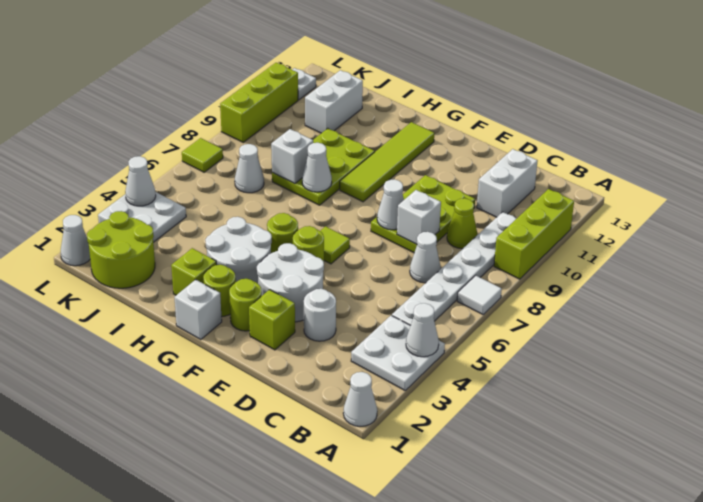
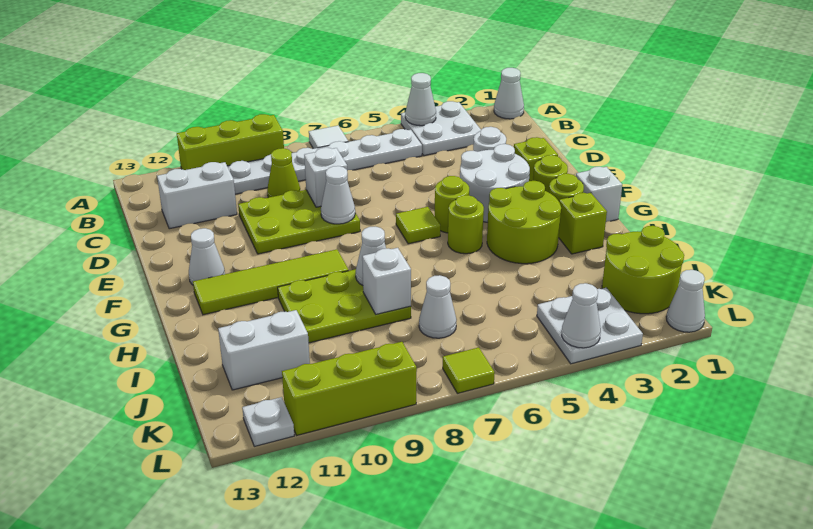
white 1x1 cone [410,232,441,283] -> white 1x1 cone moved to [189,228,225,285]
white 2x2 round brick [205,217,272,283] -> lime 2x2 round brick [487,181,561,264]

